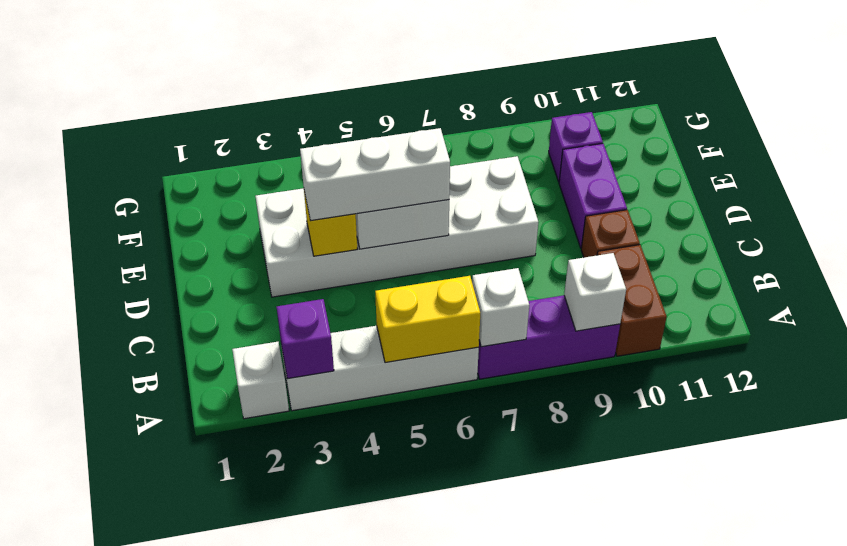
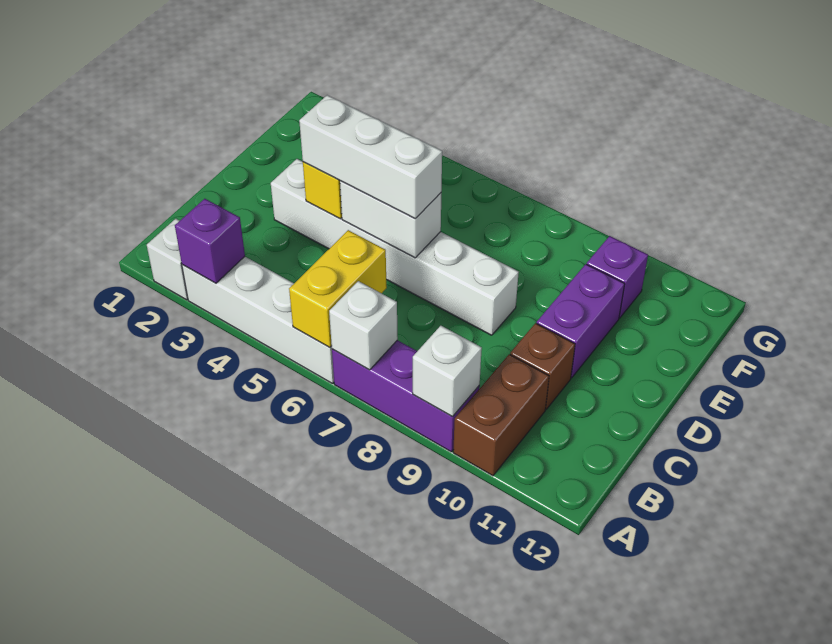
yellow 1x2 brick [375,276,480,363] -> yellow 1x2 brick turned to [289,230,387,348]
white 2x6 brick [255,156,538,297] -> white 1x6 brick [271,159,519,335]

